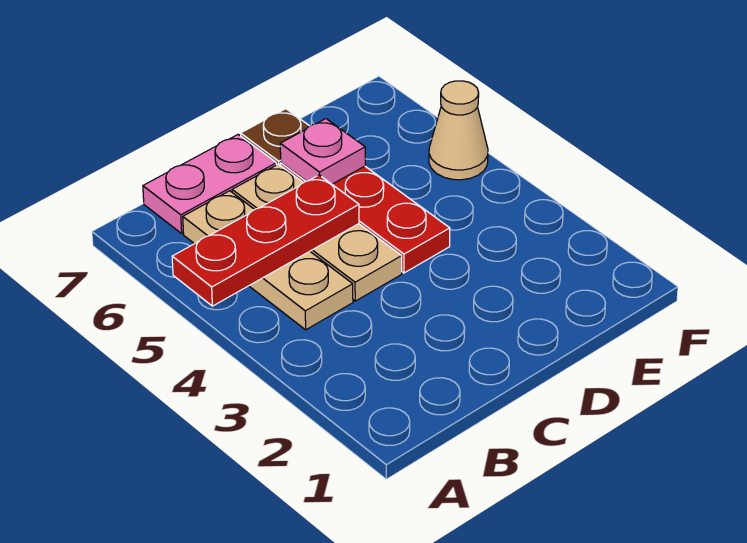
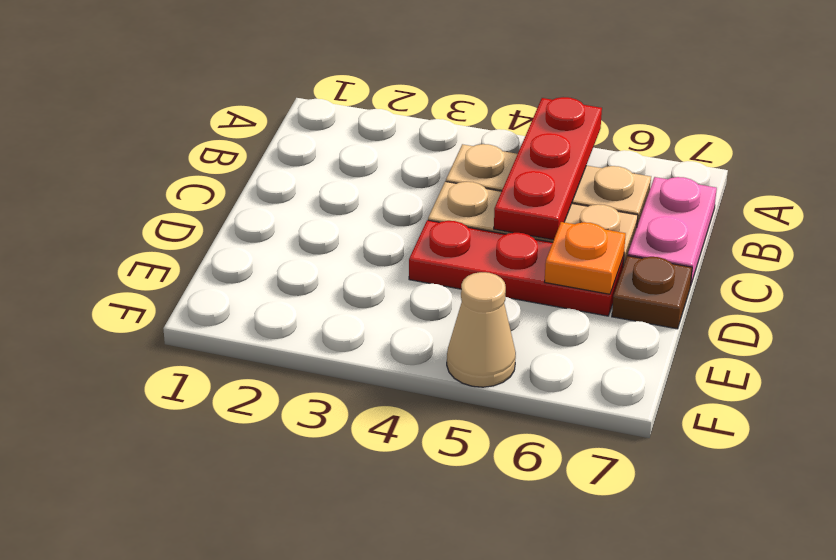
pink 1x1 plate [280,119,365,184] -> orange 1x1 plate [545,222,626,294]

